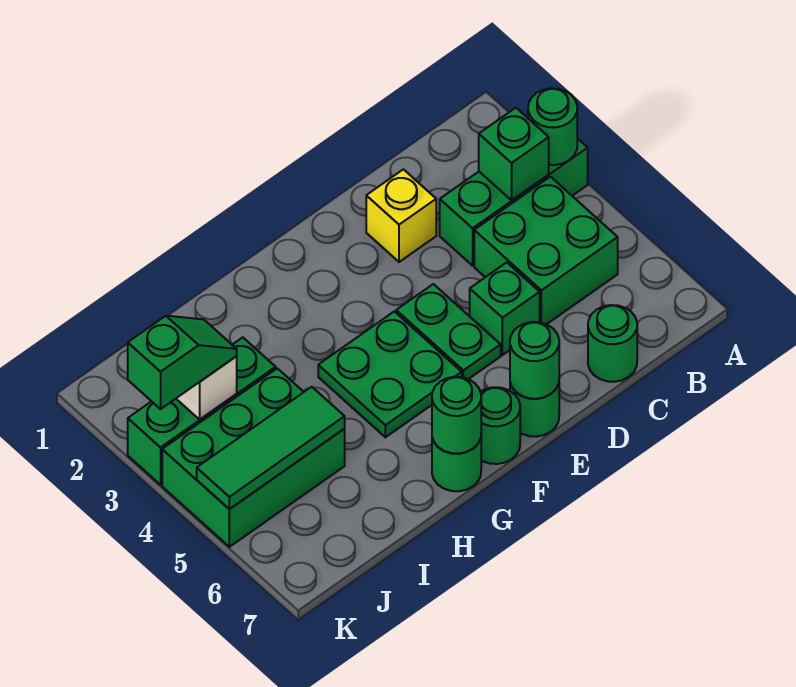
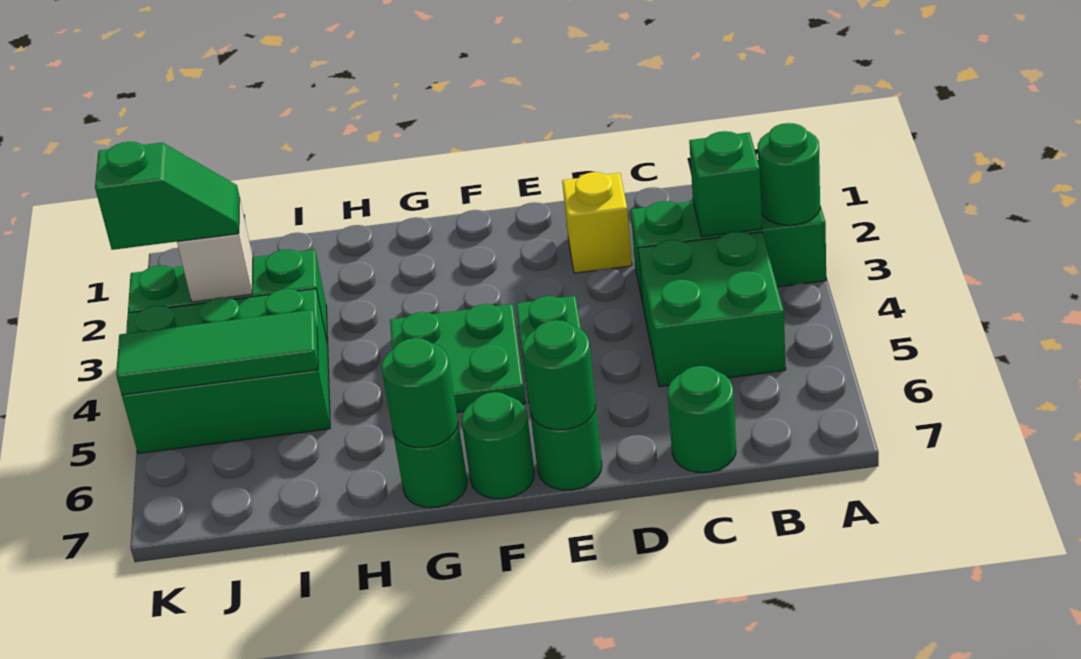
green 1x1 brick [470,262,540,355] -> none

